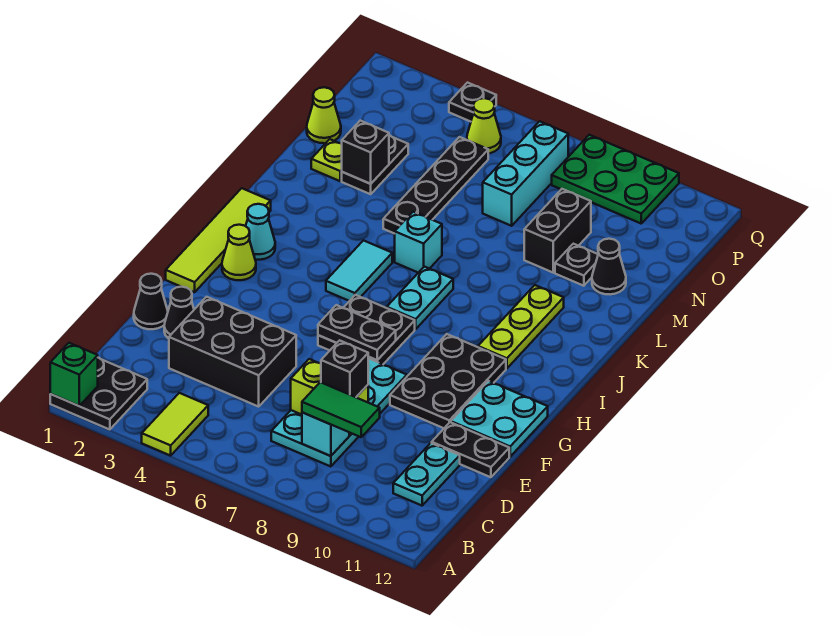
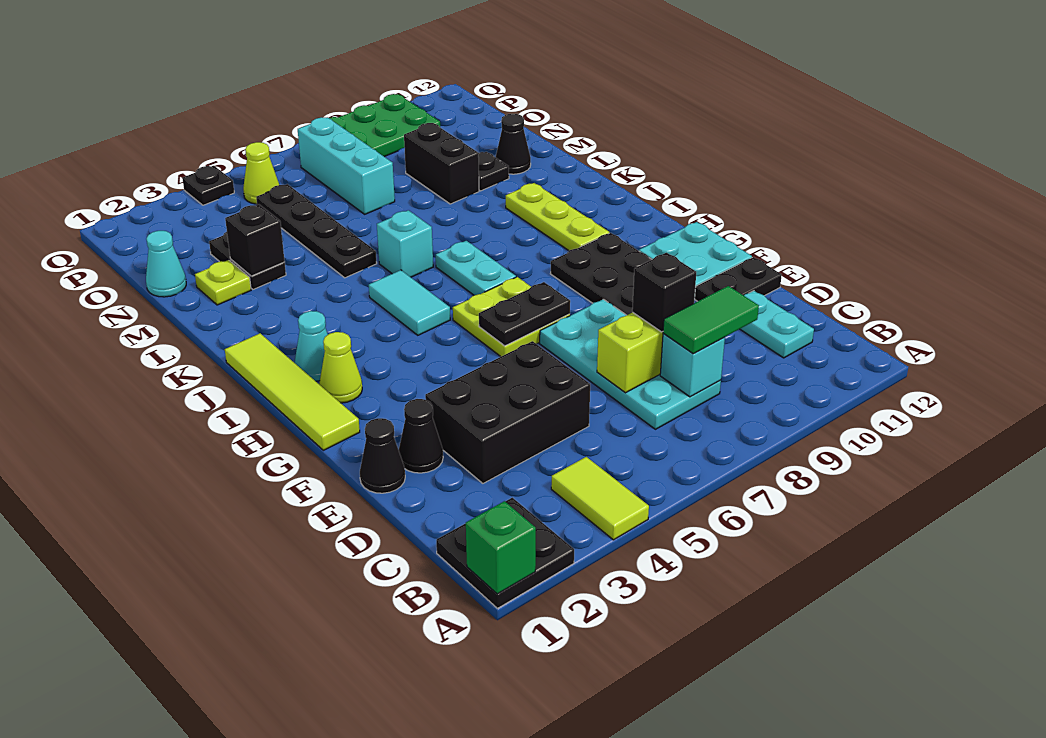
black 2x2 plate [318,295,415,364] -> lime 2x2 plate [453,277,570,357]
lime 1x1 cone [307,87,341,143] -> cyan 1x1 cone [146,231,186,297]

